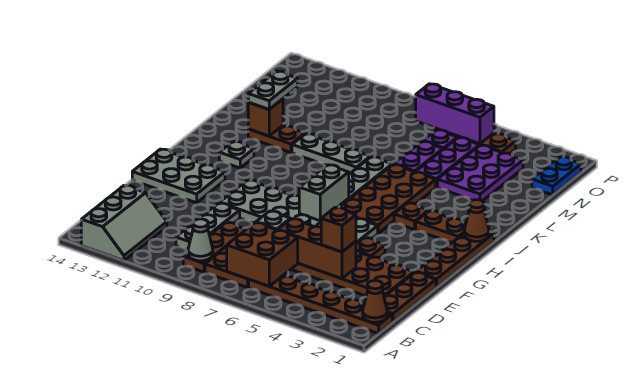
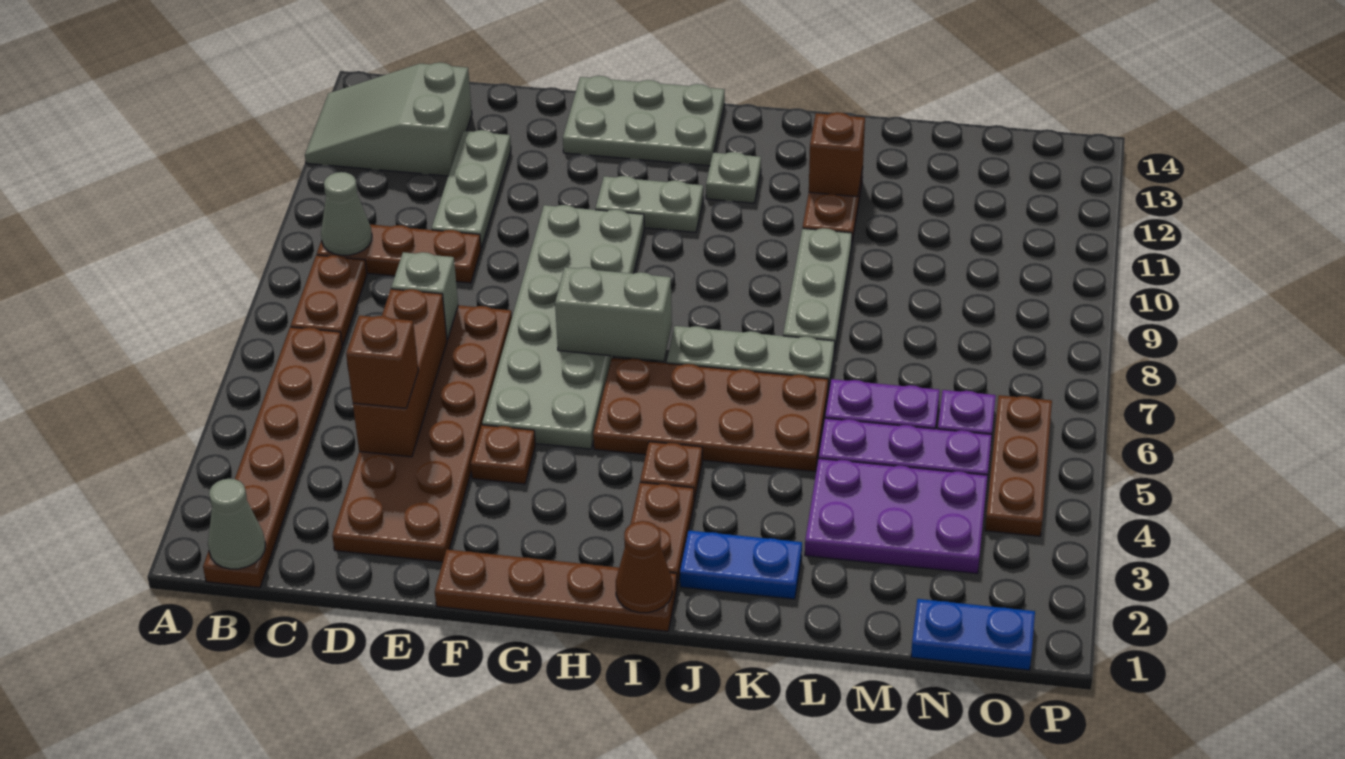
grey 2x3 slope [81,185,167,261] -> grey 2x3 slope turned to [305,62,472,176]
brown 1x1 cone [363,281,387,322] -> grey 1x1 cone [208,479,266,569]
brown 2x2 brick [227,223,298,286] -> none
brown 1x3 plate [384,272,436,322] -> none
grey 1x3 plate [176,203,240,250] -> grey 1x3 plate turned to [431,130,511,248]
grey 2x3 plate [132,149,225,203] -> grey 2x3 plate turned to [563,76,725,166]
none -> blue 1x2 plate [680,530,802,599]
grey 1x2 plate [248,71,298,109] -> grey 1x2 plate moved to [595,176,703,232]
purple 1x3 brick [416,84,494,144] -> none

